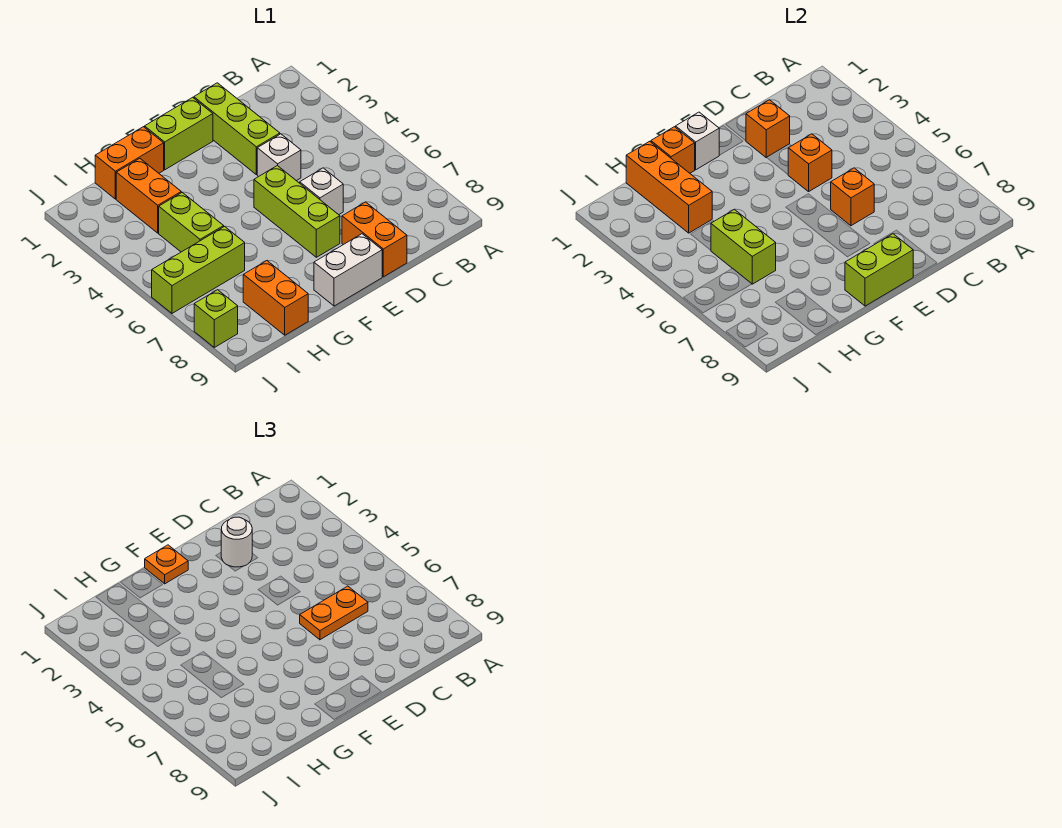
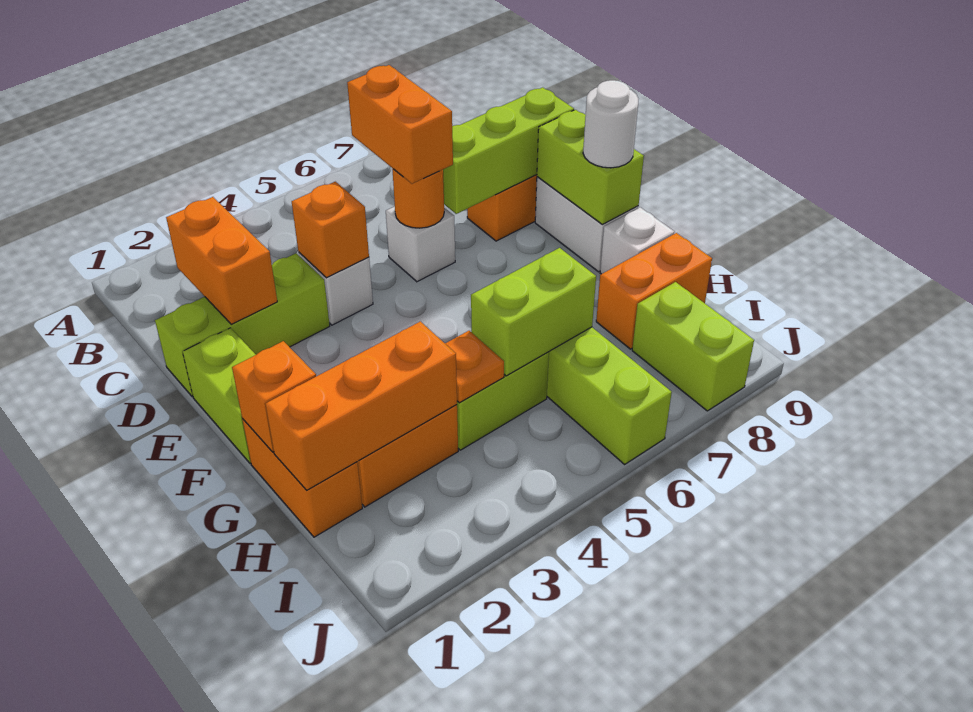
orange 1x2 plate [300,586,368,640] -> orange 1x2 brick [347,65,453,184]
orange 1x1 brick [746,100,790,158] -> orange 1x2 brick [166,197,277,324]
white 1x1 round brick [221,517,252,567] -> white 1x1 round brick moved to [583,80,638,168]
orange 1x1 brick [831,168,874,226] -> orange 1x1 round brick [392,168,444,228]
lime 1x3 brick [254,166,340,257] -> lime 1x3 brick moved to [443,87,574,214]
white 1x1 brick [676,112,719,170] -> white 1x1 brick moved to [600,207,674,274]
orange 1x1 plate [145,545,188,584] -> orange 1x1 plate moved to [445,331,504,403]
lime 1x1 brick [194,290,238,347] -> lime 1x2 brick [632,282,754,411]

